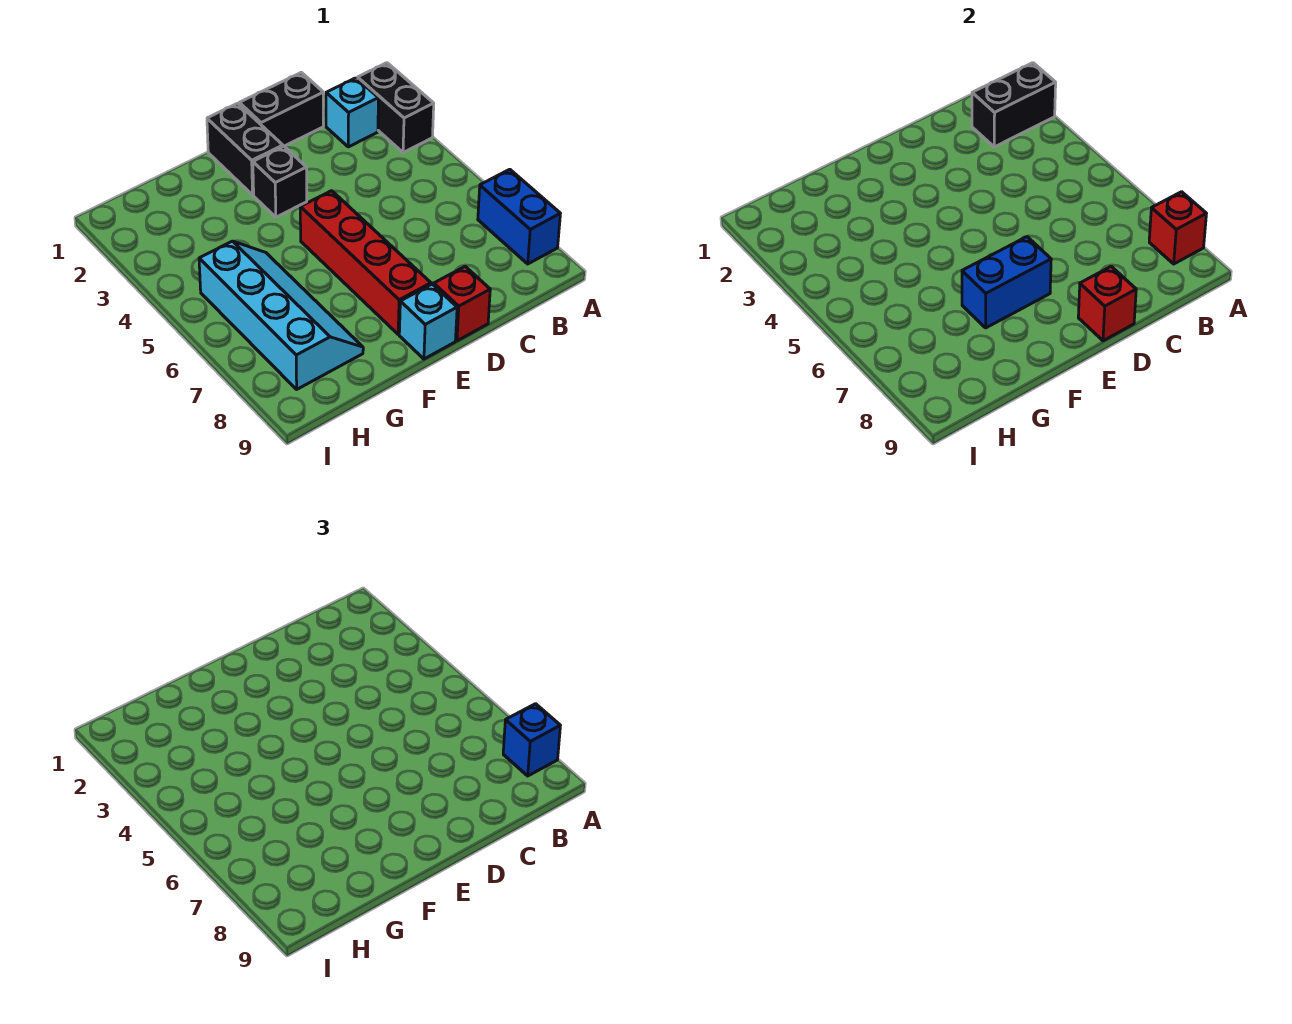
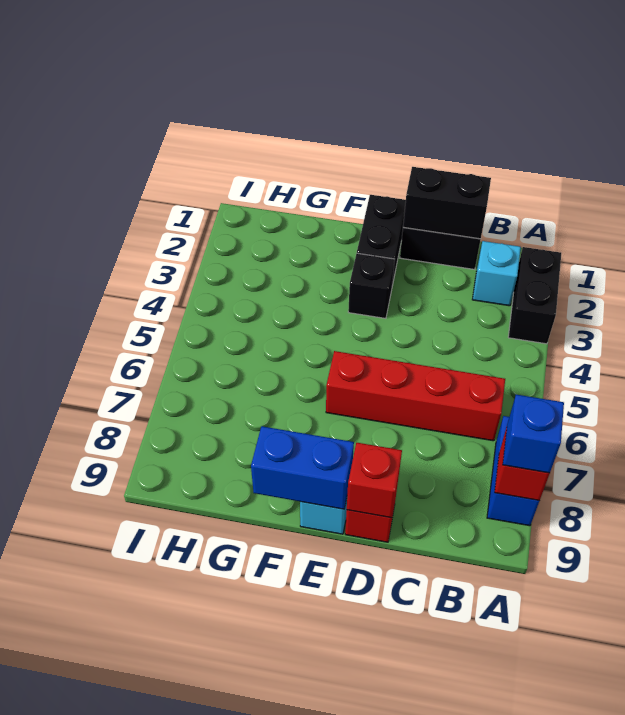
black 1x2 brick [972,63,1056,147] -> black 1x2 brick moved to [403,167,491,239]
red 1x4 brick [300,191,431,334] -> red 1x4 brick turned to [326,351,505,441]
blue 1x2 brick [962,237,1051,328] -> blue 1x2 brick moved to [251,426,354,509]
cyan 2x4 slope [199,241,363,389] -> none

